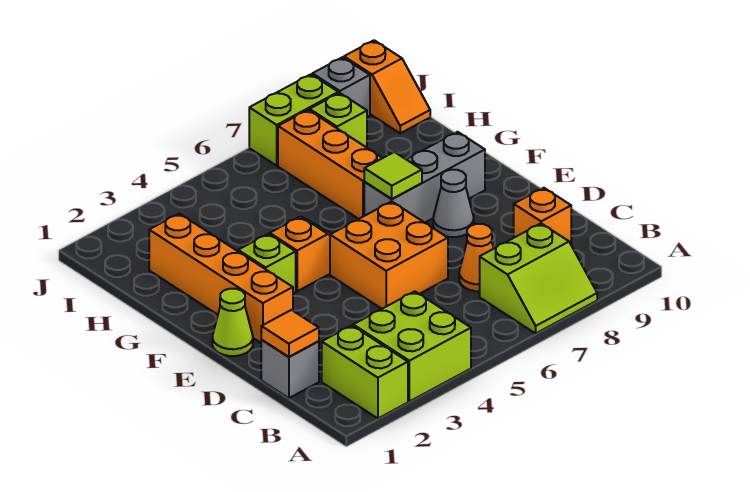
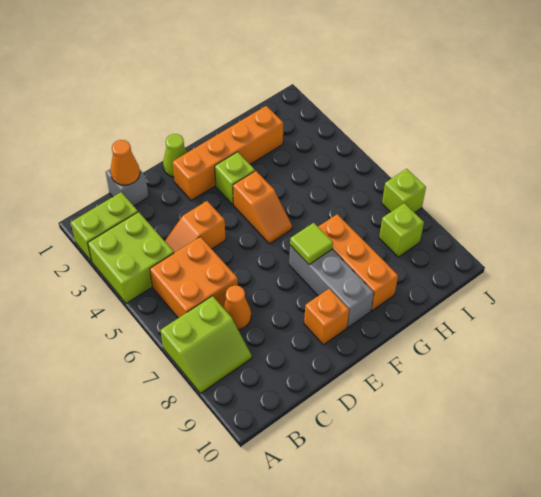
lime 2x2 slope [480,224,597,333] -> lime 2x2 slope turned to [160,296,252,393]
orange 1x1 tile [261,310,319,357] -> orange 1x1 cone [110,140,140,185]
orange 1x1 brick [514,188,571,244] -> orange 1x1 brick moved to [304,289,349,345]
orange 2x2 brick [330,201,448,309] -> orange 2x2 brick moved to [150,237,238,318]
grey 1x1 cone [433,170,474,237] -> none
orange 1x3 brick [278,110,382,219] -> orange 1x3 brick turned to [318,214,398,311]
orange 1x2 slope [344,40,430,133] -> orange 1x2 slope moved to [165,201,226,253]
lime 1x2 brick [249,74,338,166] -> lime 1x1 brick [382,169,426,213]
grey 1x1 brick [312,57,370,117] -> none

